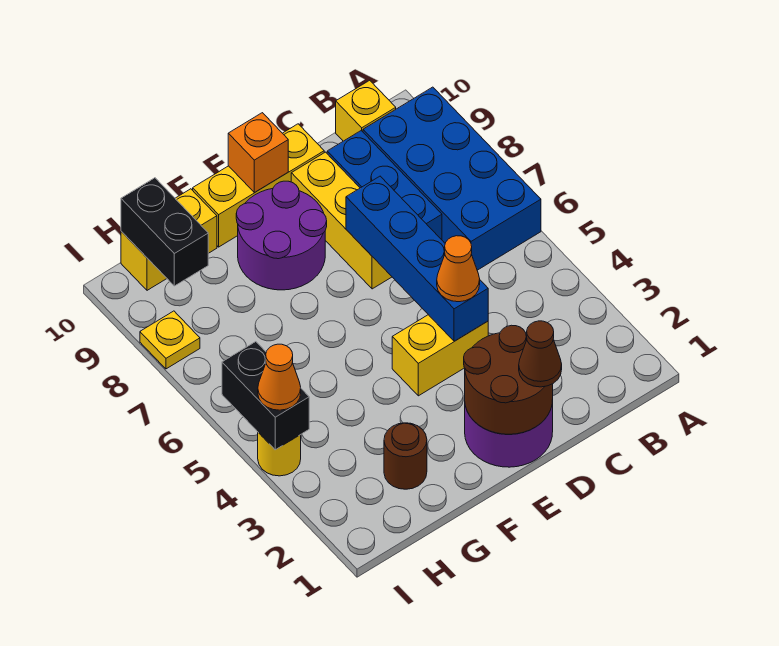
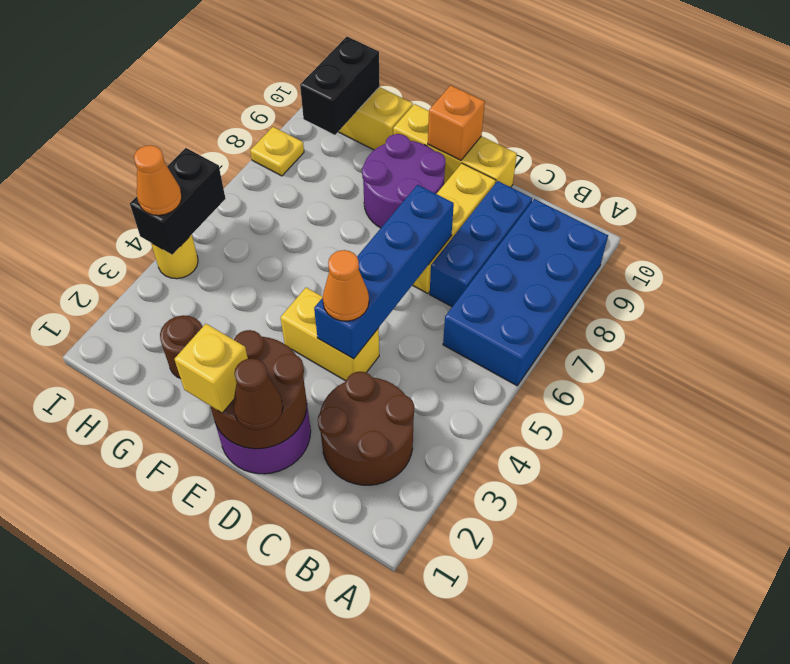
none -> brown 2x2 round brick [318,372,414,485]
yellow 1x1 brick [336,80,396,141] -> yellow 1x1 brick moved to [174,324,248,413]

